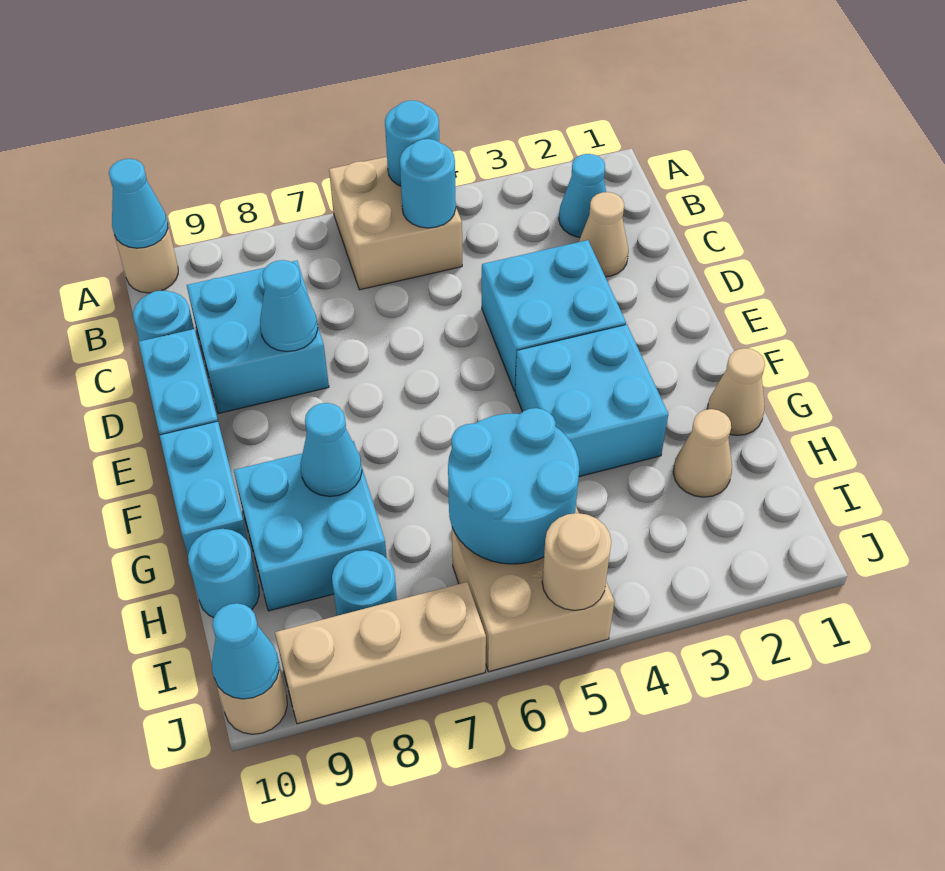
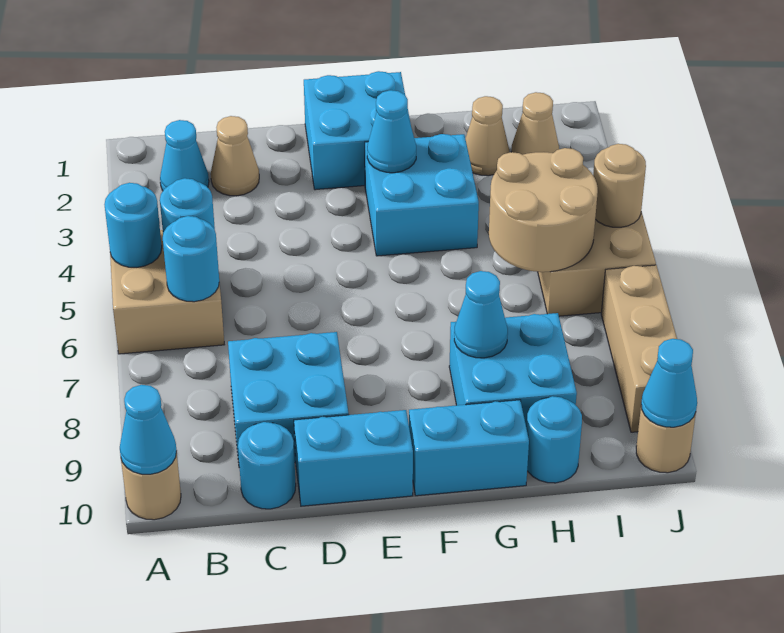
cyan 2x2 brick [482,240,626,391] -> cyan 2x2 brick moved to [304,71,411,190]
cyan 1x1 cone [260,260,318,351] -> cyan 1x1 cone moved to [367,90,416,173]
tan 1x1 cone [707,348,765,435] -> tan 1x1 cone moved to [511,92,559,155]
cyan 2x2 round brick [448,408,579,564] -> tan 2x2 round brick [489,148,598,272]
cyan 1x1 round brick [332,550,397,616] -> cyan 1x1 round brick moved to [163,216,219,302]

